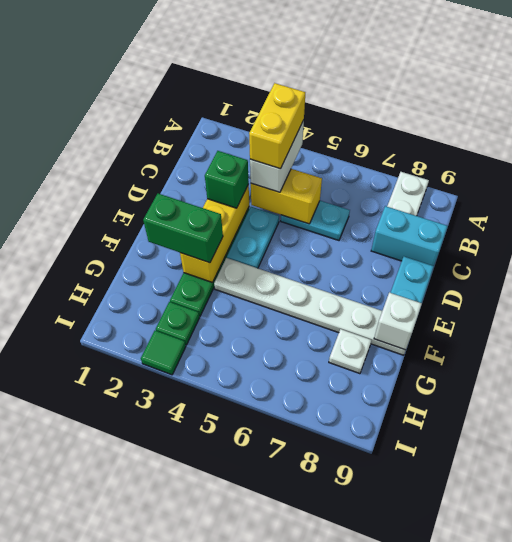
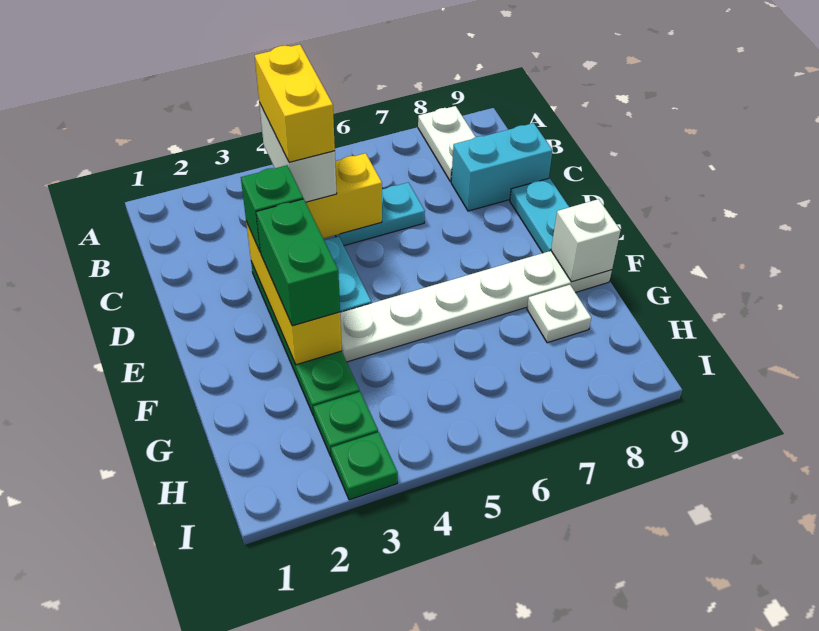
green 1x2 brick [143,194,223,263] -> green 1x2 brick turned to [256,199,340,326]
green 1x1 tile [141,331,186,375] -> green 1x1 plate [331,432,398,500]

